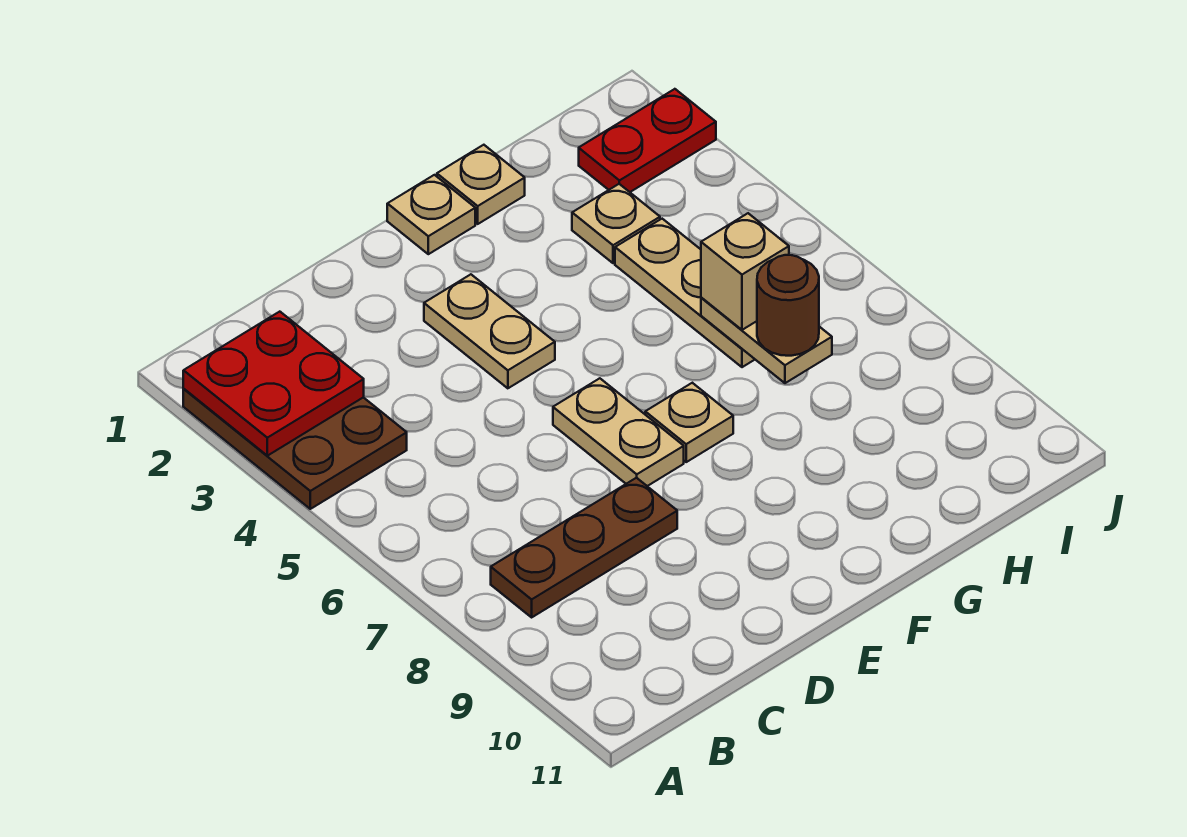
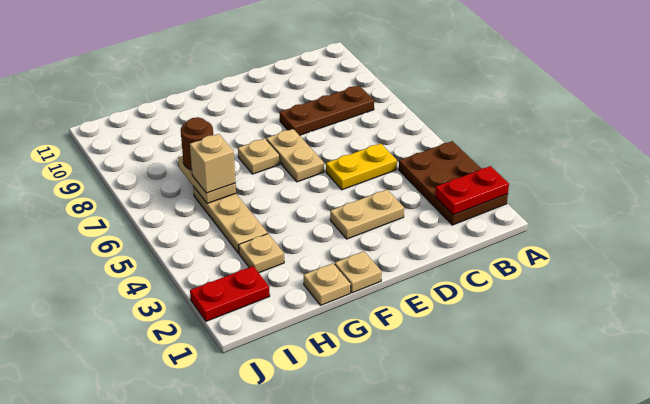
red 2x2 plate [183,312,364,456] -> red 1x2 plate [435,166,509,215]
none -> yellow 1x2 plate [326,143,397,190]
tan 1x2 plate [424,274,555,388] -> tan 1x2 plate turned to [330,190,404,239]

